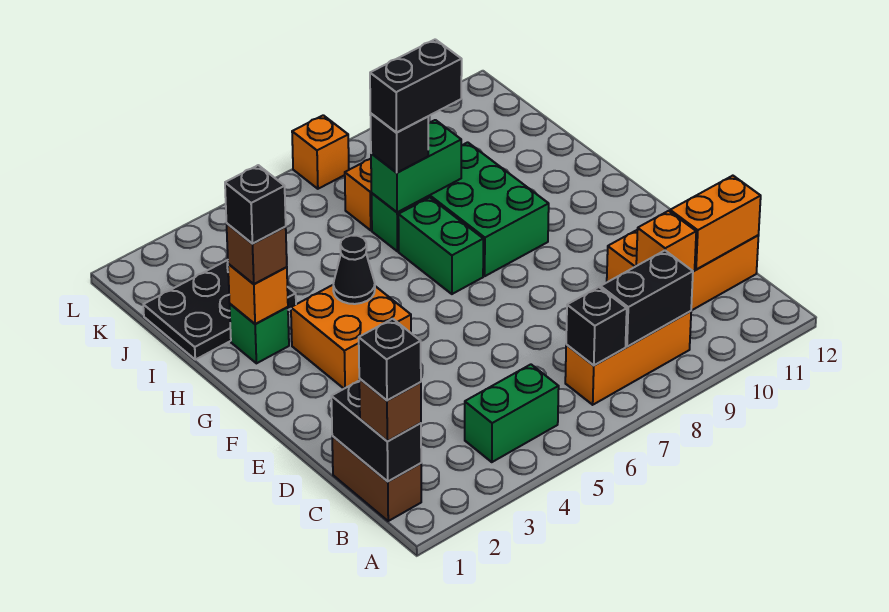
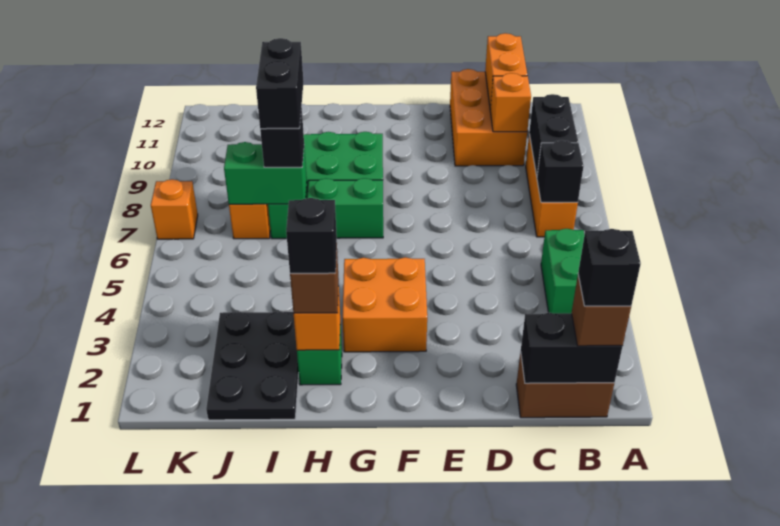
black 1x1 cone [333,235,375,304] -> none
green 1x2 brick [371,120,461,213] -> green 1x2 brick turned to [224,142,307,204]

